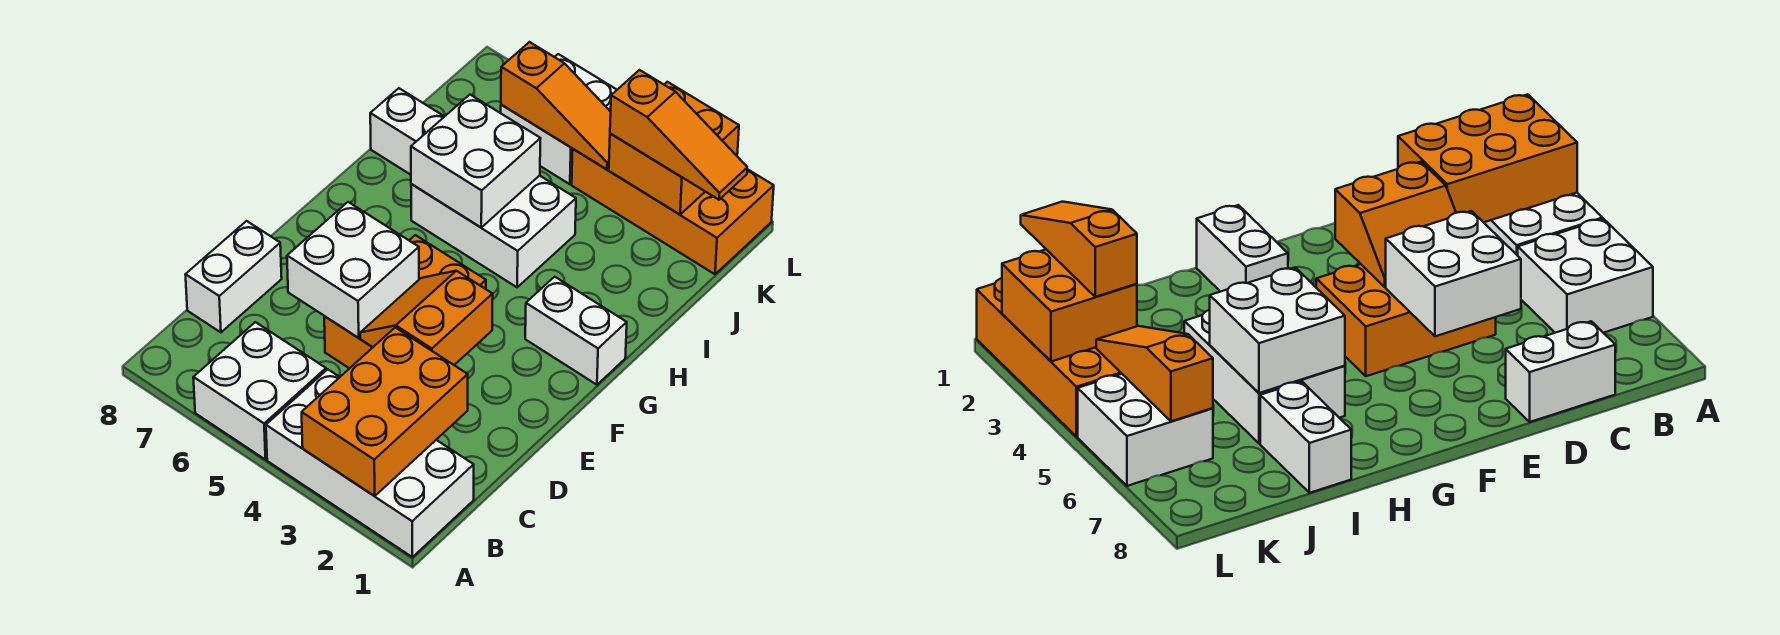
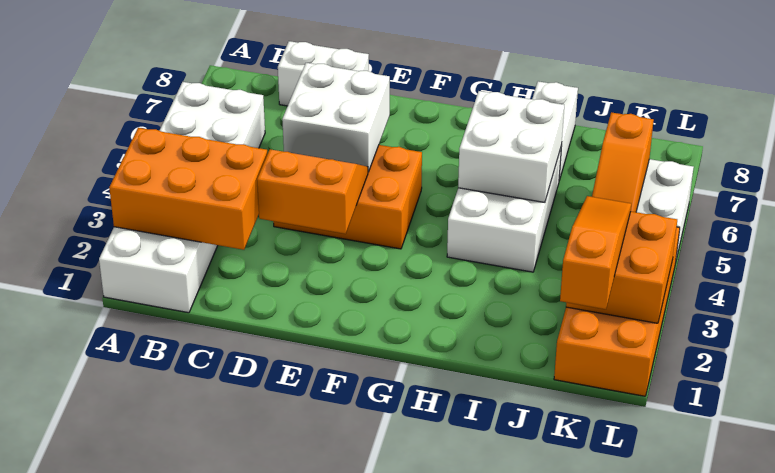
white 1x2 brick [525,277,627,385] -> none
orange 1x3 slope [610,70,747,200] -> orange 1x3 slope turned to [560,196,631,309]

